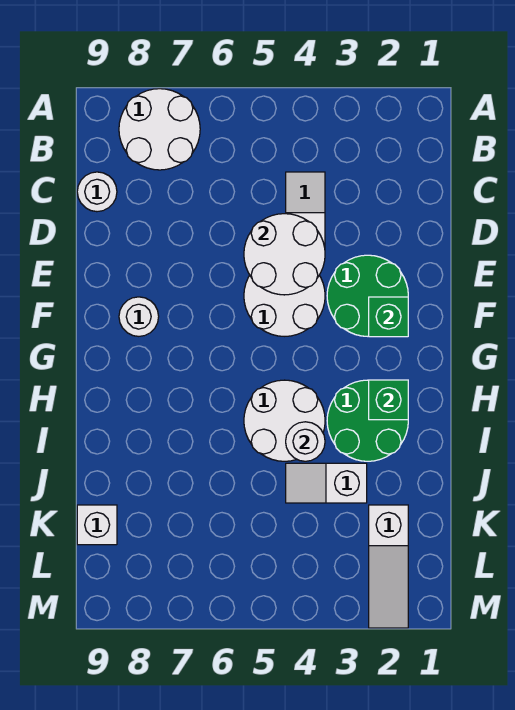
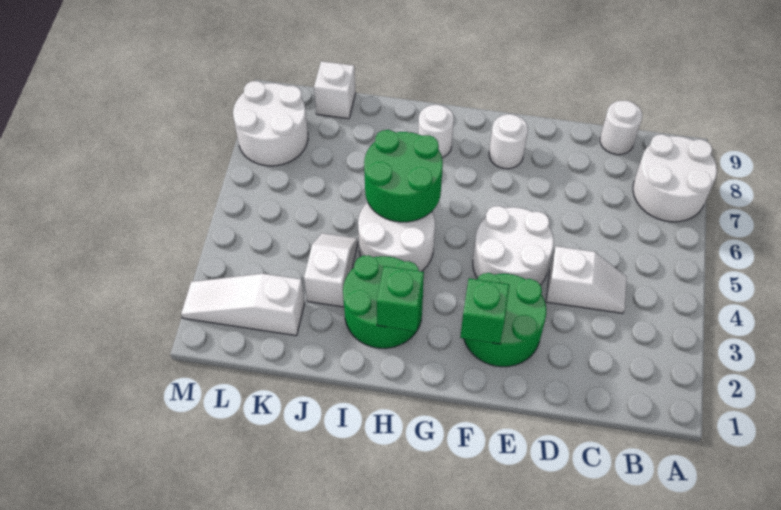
white 2x2 round brick [244,214,325,295] -> white 2x2 round brick moved to [233,81,308,166]
none -> green 2x2 round brick [364,130,443,222]
white 1x1 round brick [286,422,325,461] -> white 1x1 round brick moved to [418,105,454,158]

